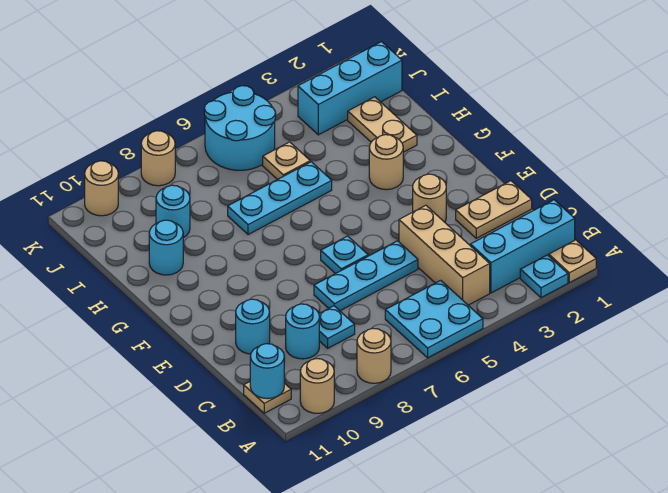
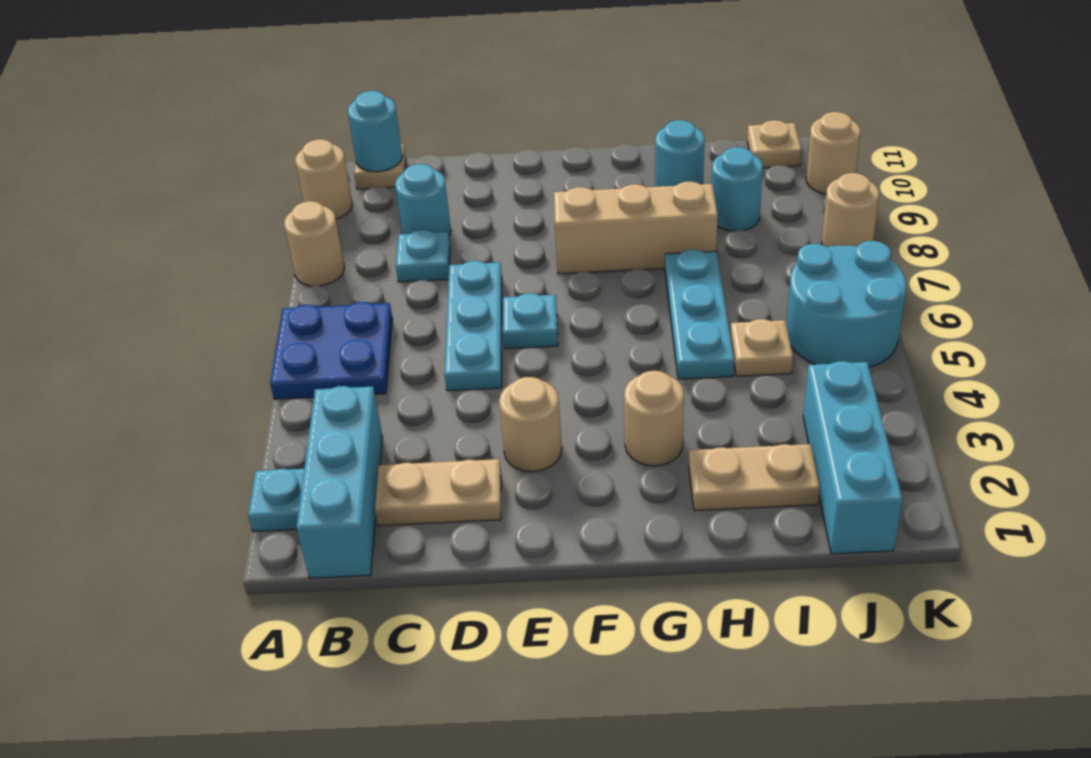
tan 1x1 plate [549,240,596,283] -> tan 1x1 plate moved to [747,120,801,168]
cyan 2x2 plate [385,280,483,358] -> blue 2x2 plate [270,302,393,399]
tan 1x3 brick [399,205,490,305] -> tan 1x3 brick moved to [554,182,718,274]
tan 1x2 plate [456,181,532,238] -> tan 1x2 plate turned to [375,459,501,526]
cyan 1x1 round brick [236,299,270,354] -> none

